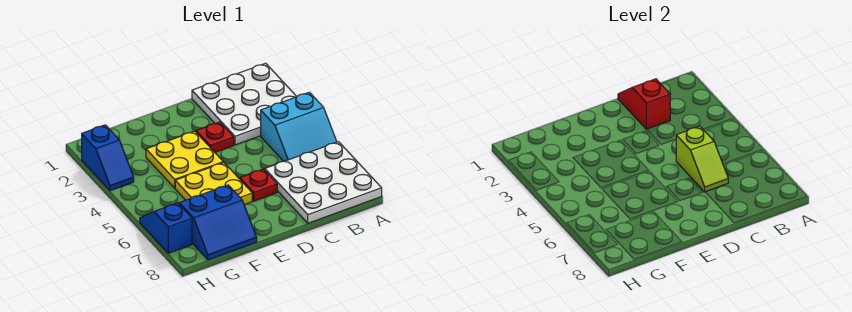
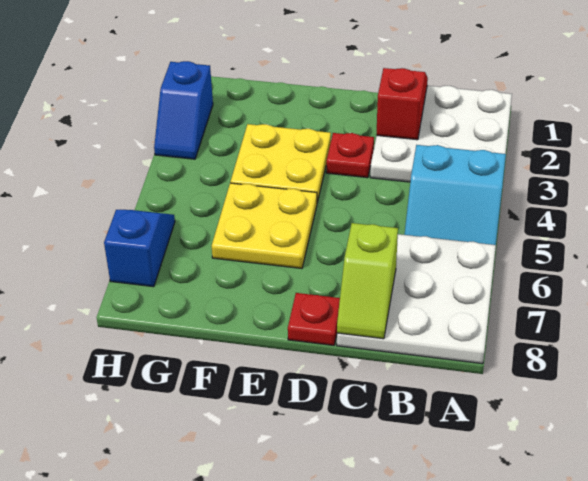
lime 1x2 slope [676,126,728,192] -> lime 1x2 slope moved to [337,223,398,339]
red 1x1 plate [240,169,277,201] -> red 1x1 plate moved to [288,293,340,345]
blue 2x2 slope [179,185,257,260] -> none

